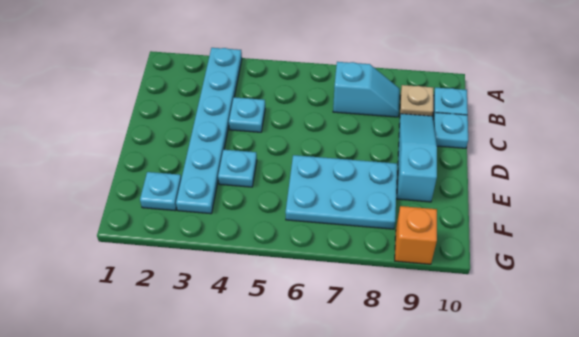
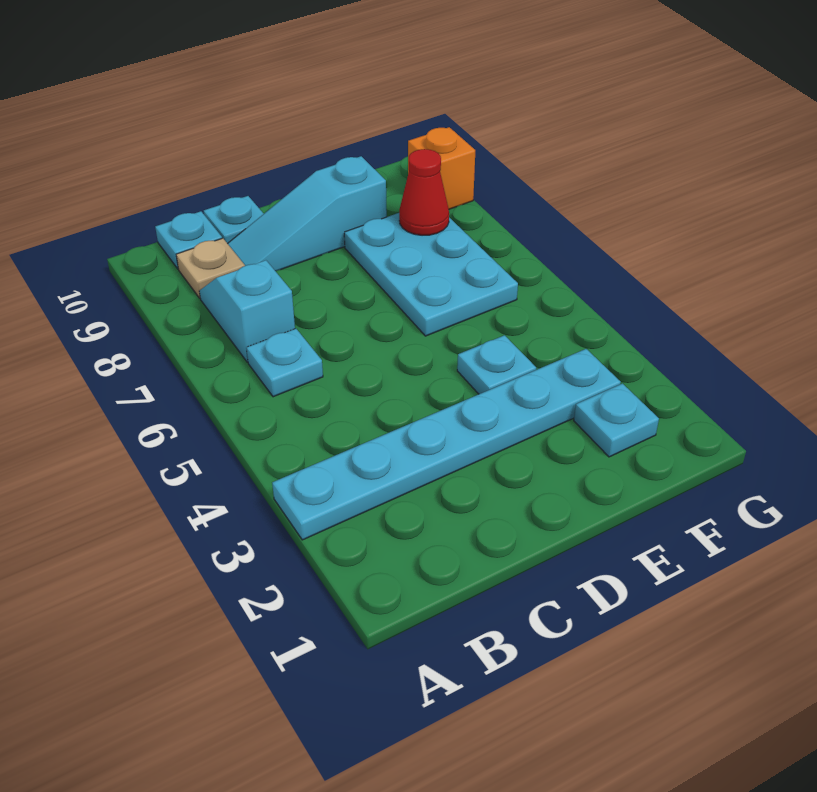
cyan 1x1 plate [229,97,265,132] -> cyan 1x1 plate moved to [246,329,323,397]
none -> red 1x1 cone [399,149,449,235]

